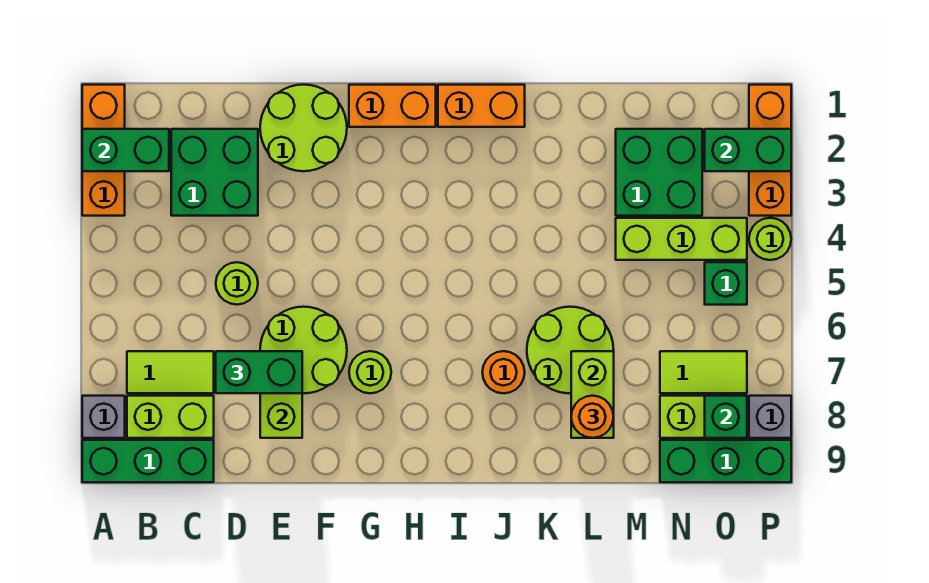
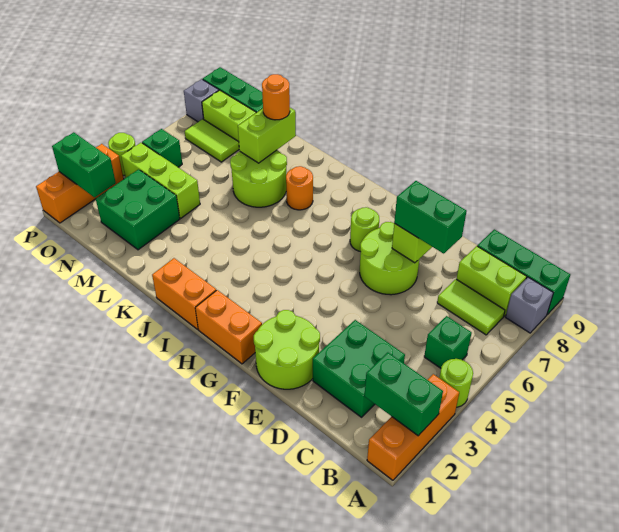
lime 1x1 round brick [216,262,258,305] -> lime 1x1 round brick moved to [439,359,473,407]
green 1x1 brick [705,396,747,438] -> green 1x1 brick moved to [424,316,472,368]

